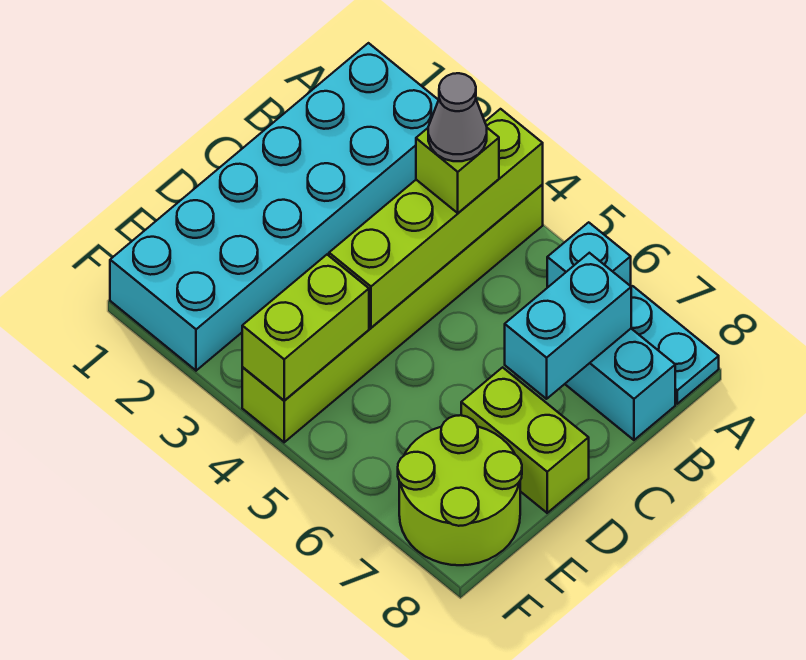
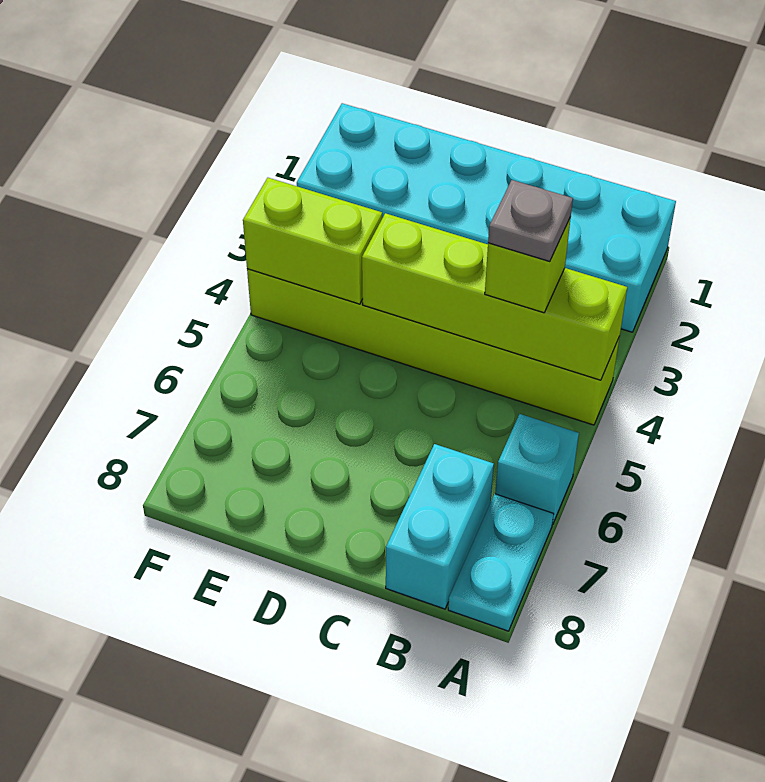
grey 1x1 cone [428,73,487,161] -> grey 1x1 plate [488,180,573,262]
cyan 1x2 brick [505,253,631,399] -> none
lime 1x2 brick [461,367,589,513] -> none
lime 2x2 round brick [398,415,522,565] -> none

